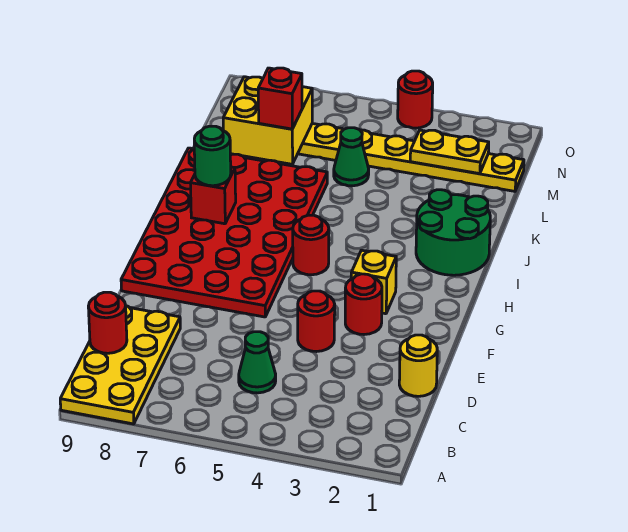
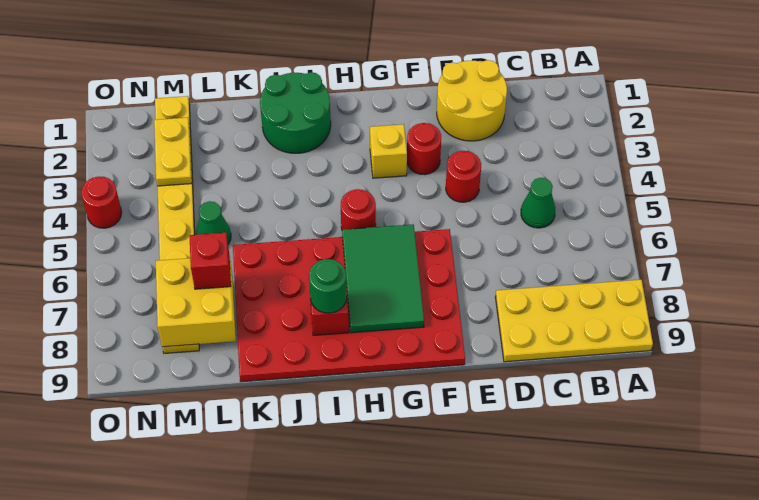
red 1x1 round brick [88,292,127,353] -> none
yellow 1x1 round brick [399,335,437,396] -> yellow 2x2 round brick [437,60,507,141]
none -> green 2x3 tile [342,224,424,333]

